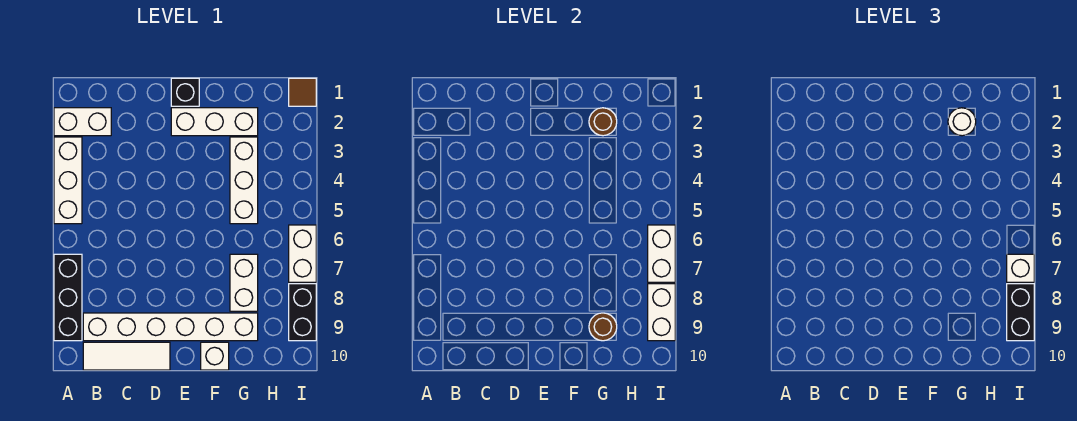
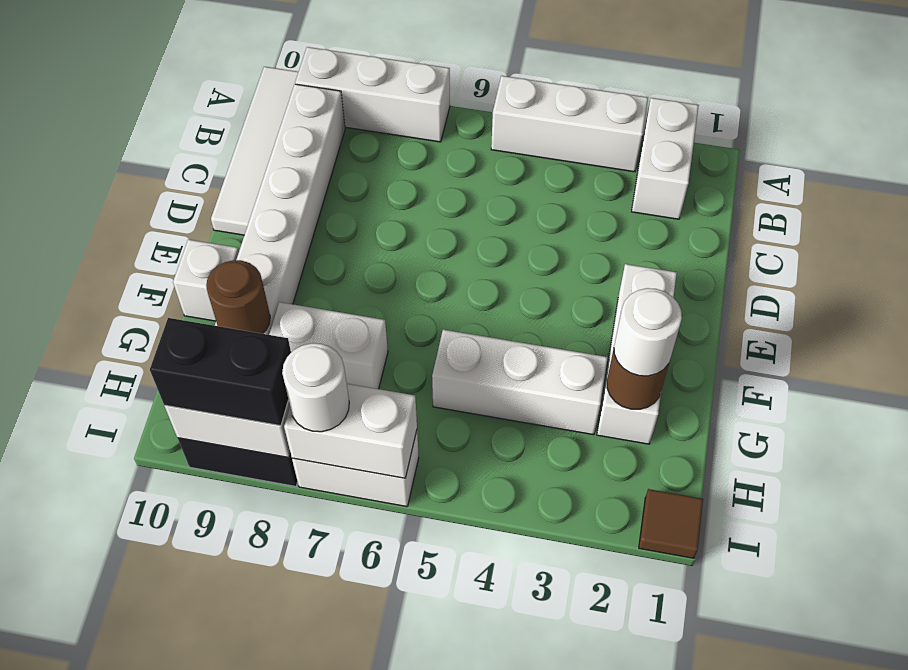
black 1x3 brick [54,254,82,341] -> white 1x3 brick [295,47,450,142]
white 1x3 tile [83,342,170,370] -> white 1x4 tile [211,67,298,235]
black 1x1 brick [171,78,199,106] -> none
white 1x1 brick [1007,254,1034,282] -> white 1x1 round brick [282,343,349,432]

